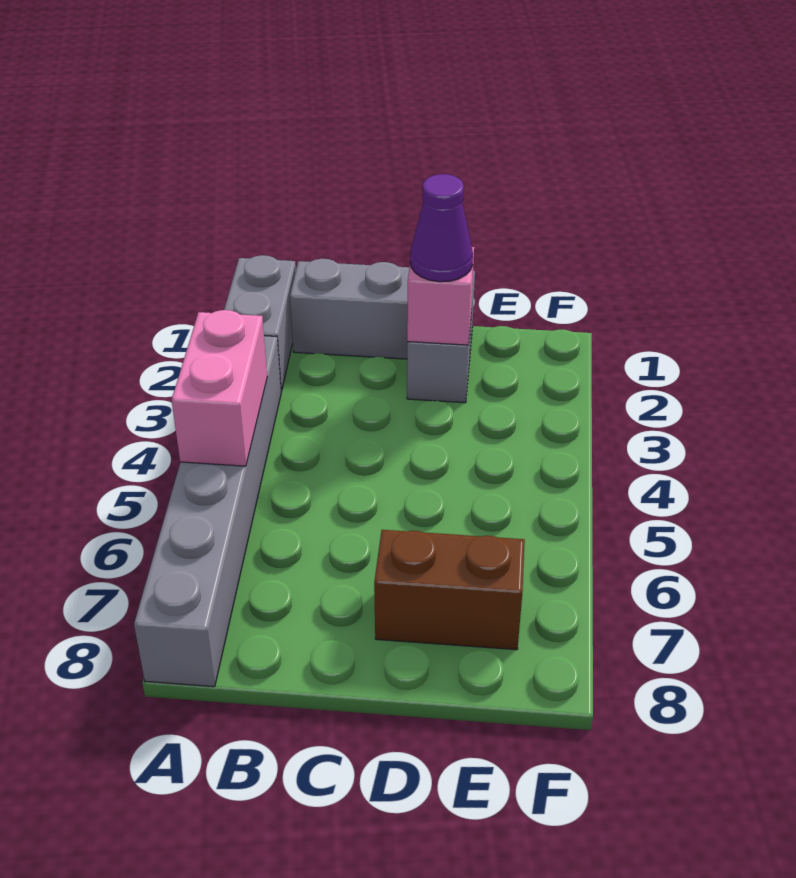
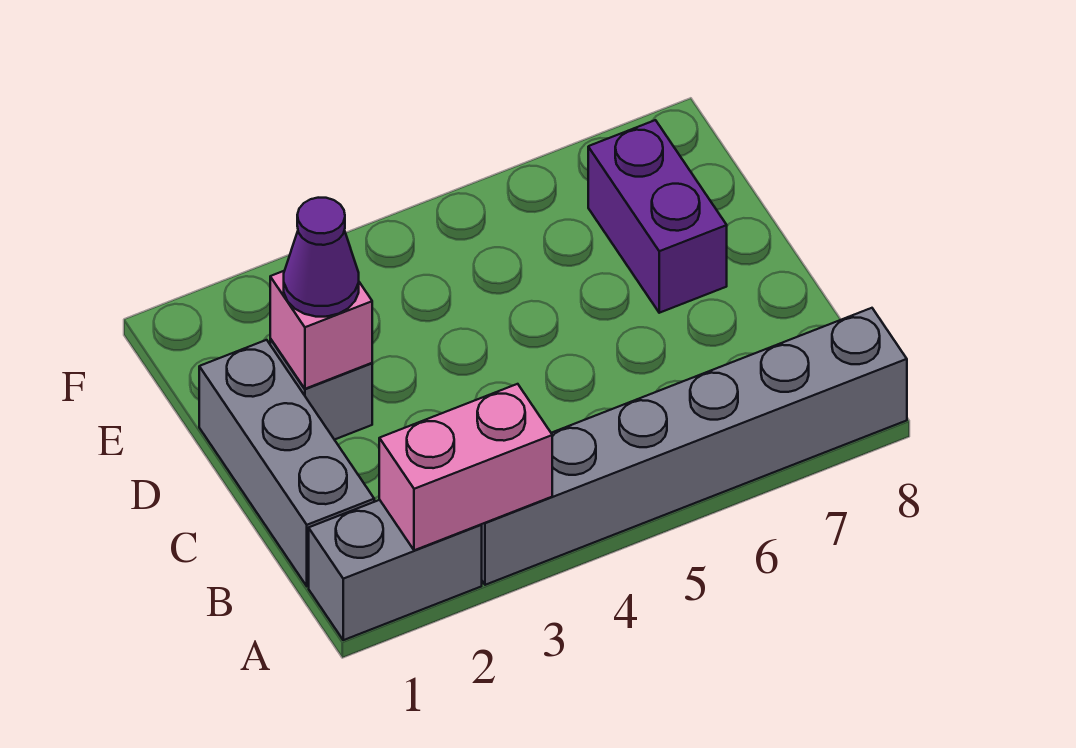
pink 1x2 brick [172,310,267,466] -> pink 1x2 brick moved to [379,384,552,550]
brown 1x2 brick [374,530,525,650] -> purple 1x2 brick [588,120,727,313]

